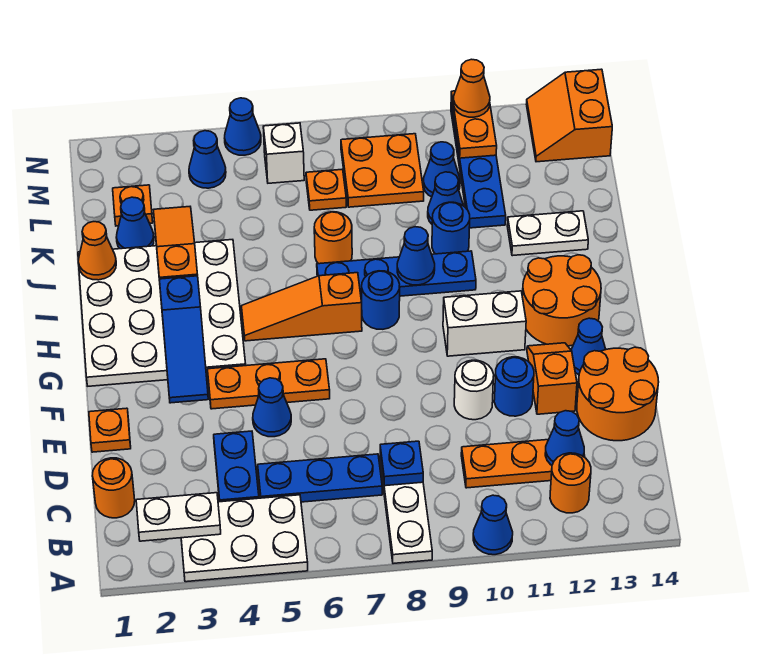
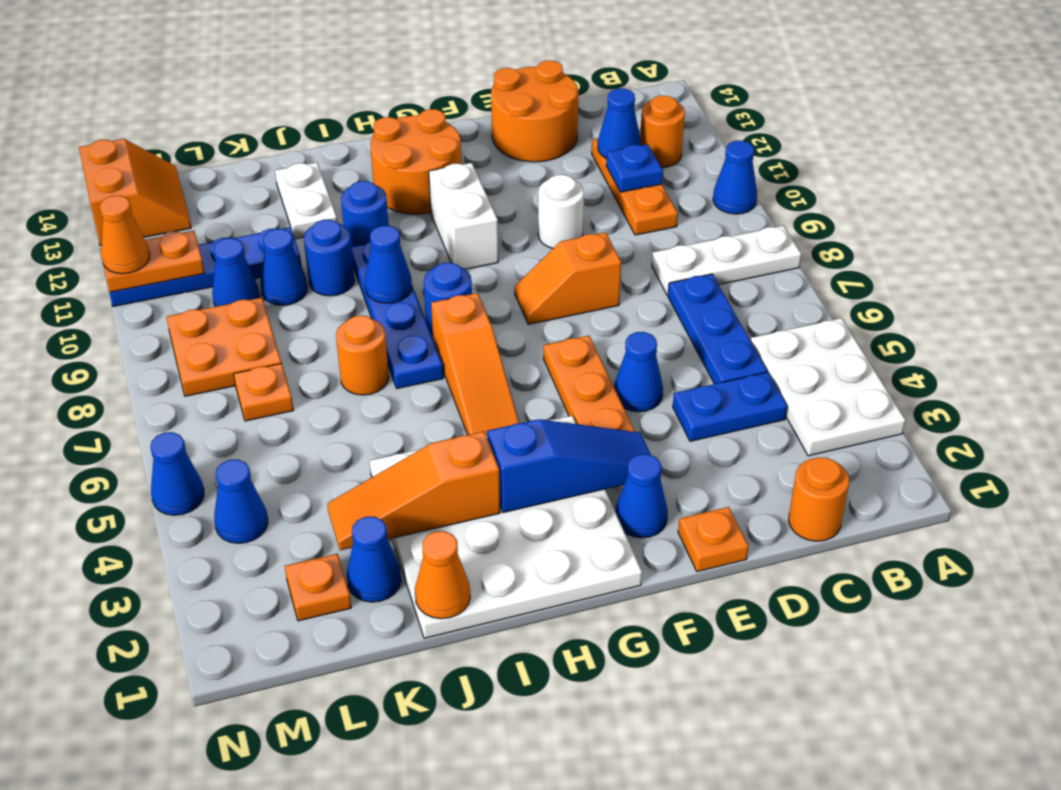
white 1x2 plate [136,493,221,541] -> none
blue 1x1 plate [380,441,423,486] -> blue 1x1 plate moved to [606,144,663,192]
blue 1x1 round brick [494,357,534,416] -> blue 1x1 round brick moved to [341,181,389,247]
orange 1x2 slope [527,343,577,414] -> orange 1x2 slope moved to [515,232,621,324]
blue 1x1 cone [571,318,606,375] -> blue 1x1 cone moved to [615,454,668,538]
white 1x1 brick [263,123,304,183] -> none
orange 2x2 slope [527,69,612,162] -> orange 2x2 slope turned to [79,139,191,246]

